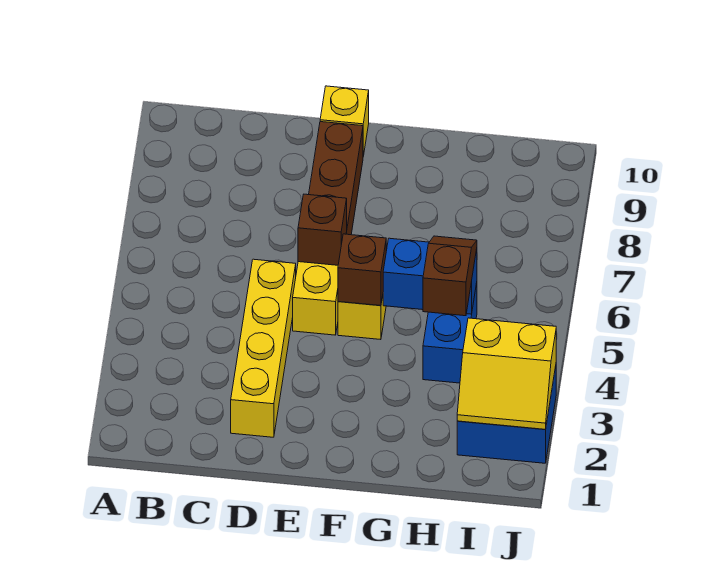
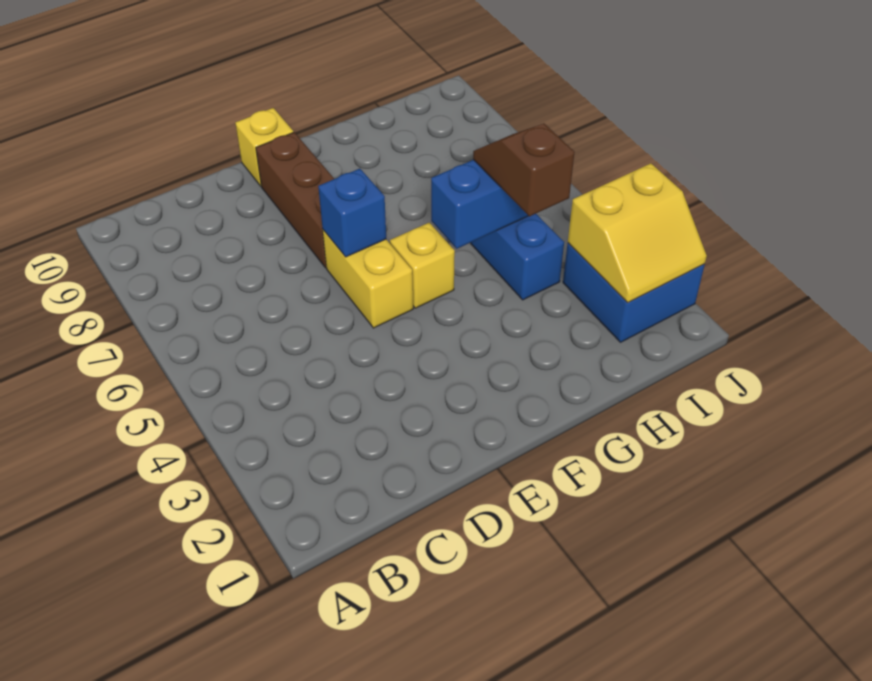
yellow 1x4 brick [231,259,296,437] -> none
brown 1x1 brick [298,194,347,265] -> blue 1x1 brick [318,169,386,257]
brown 1x1 brick [338,234,386,306] -> none

